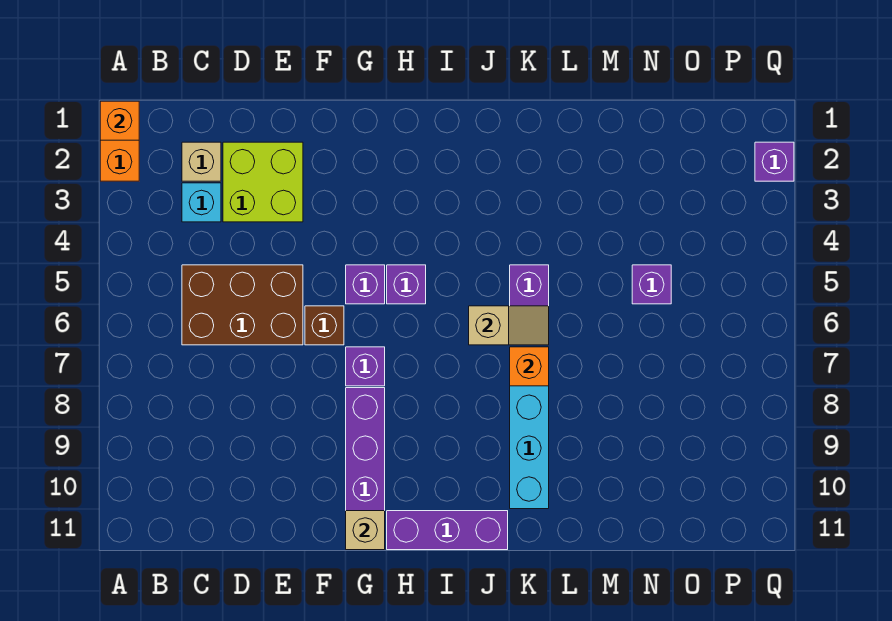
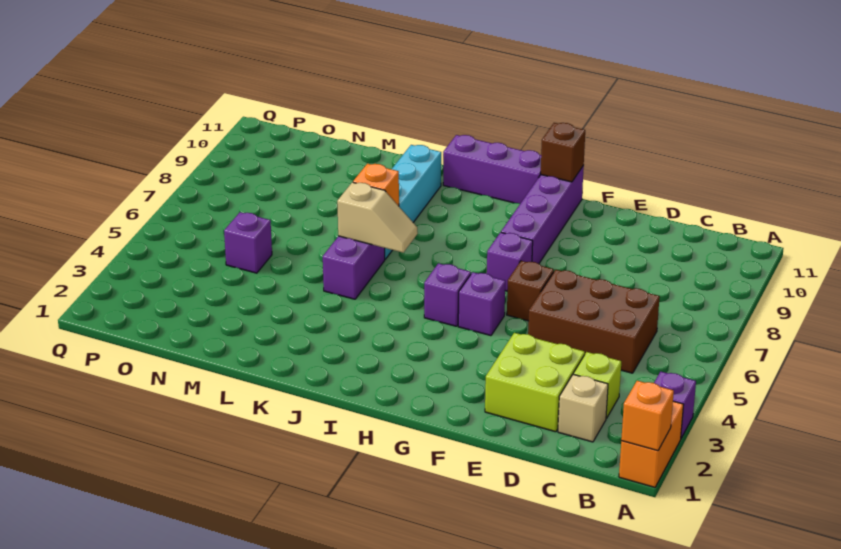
cyan 1x1 brick [182,183,221,222] -> lime 1x1 brick [573,352,621,419]
tan 1x1 brick [346,511,385,550] -> brown 1x1 brick [541,123,585,182]
tan 1x2 slope [469,306,549,345] -> tan 1x2 slope turned to [337,182,418,253]
purple 1x1 brick [755,142,794,181] -> purple 1x1 brick moved to [654,371,696,438]

